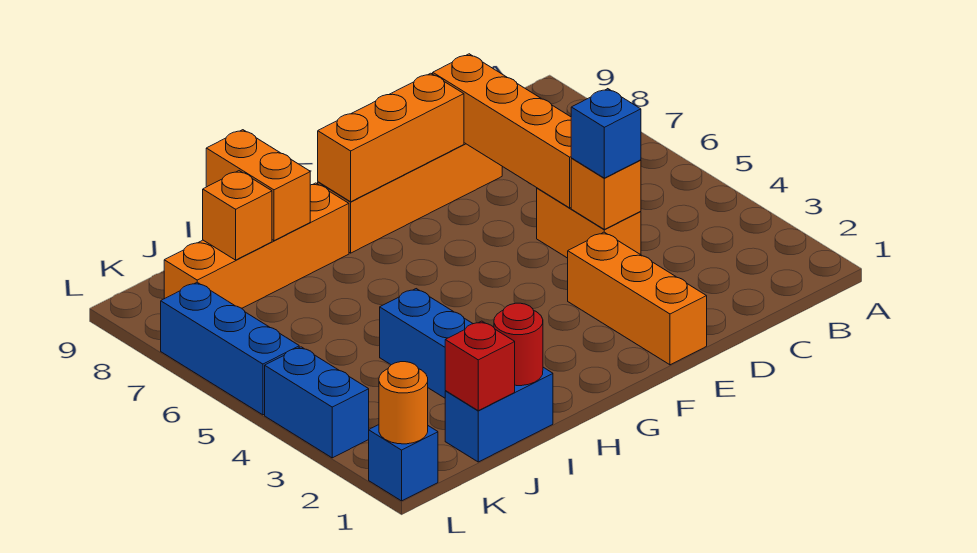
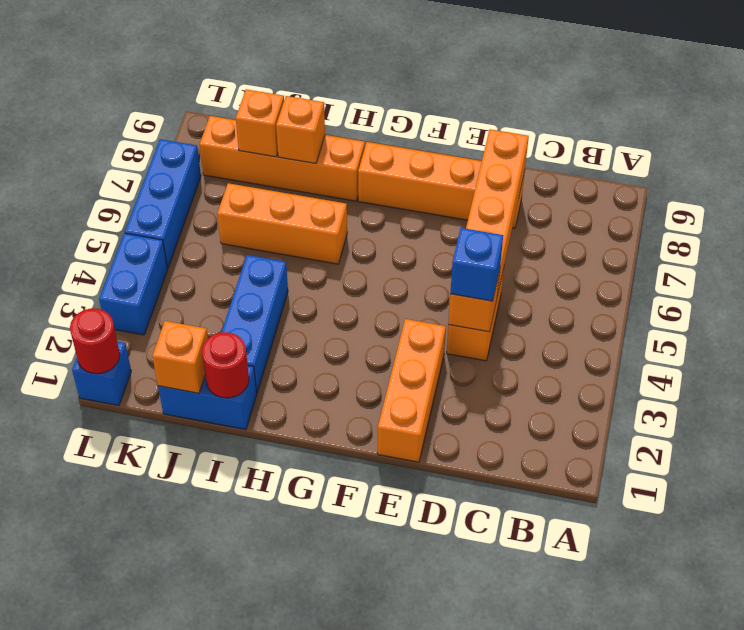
orange 1x3 brick [318,73,464,202] -> orange 1x3 brick moved to [217,183,347,264]
orange 1x2 brick [206,130,310,241] -> orange 1x1 brick [276,96,325,164]
red 1x1 brick [445,321,515,411] -> orange 1x1 brick [152,321,208,393]
orange 1x1 round brick [379,362,428,444] -> red 1x1 round brick [70,308,120,374]

